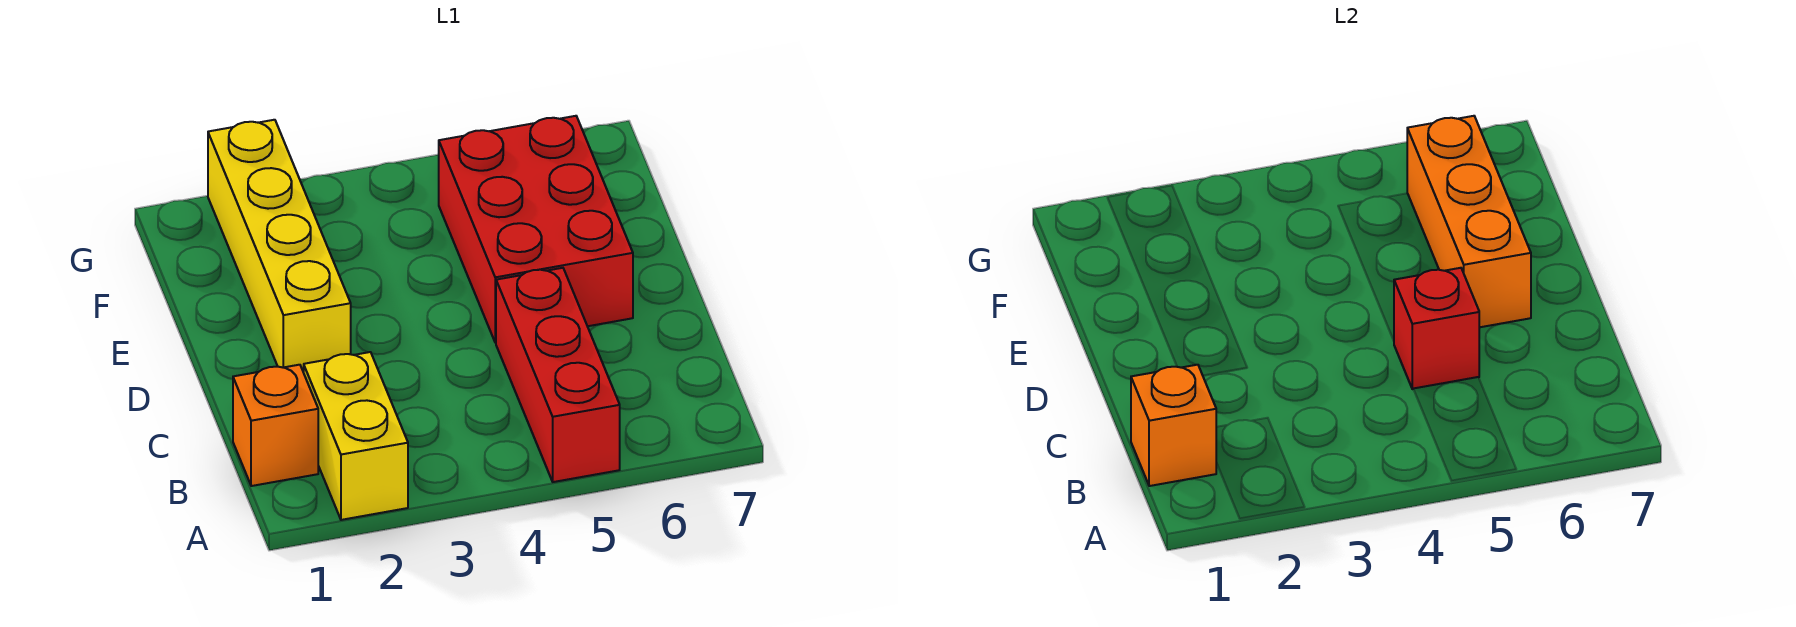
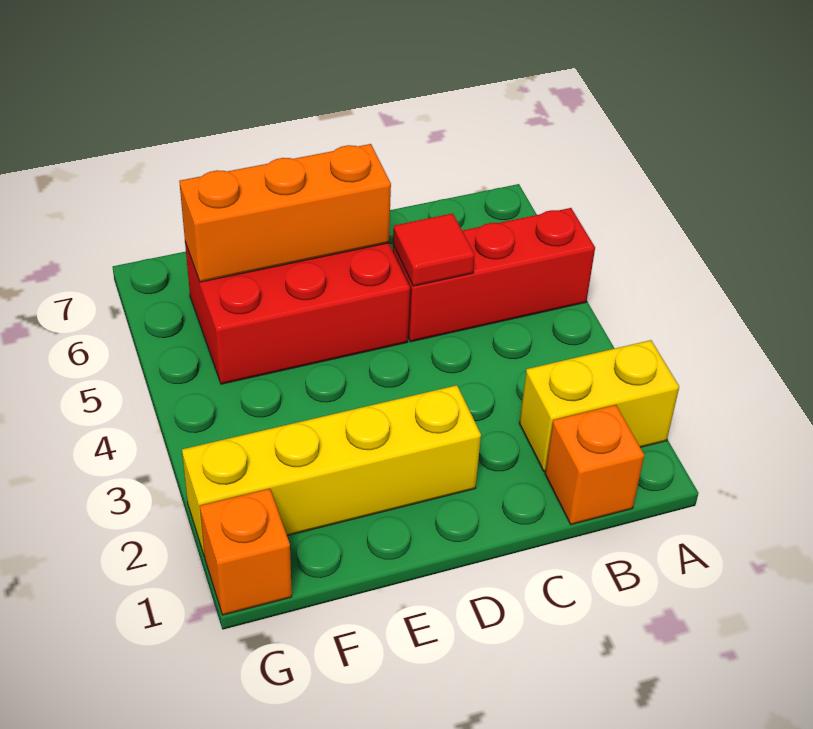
orange 1x1 brick [1131,365,1216,486] -> orange 1x1 brick moved to [200,489,292,615]
red 1x1 brick [1394,268,1479,389] -> red 1x1 tile [393,213,475,286]

